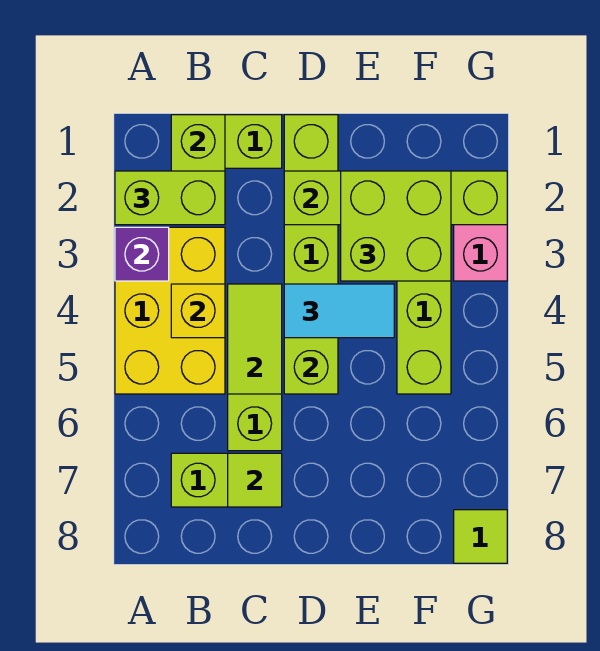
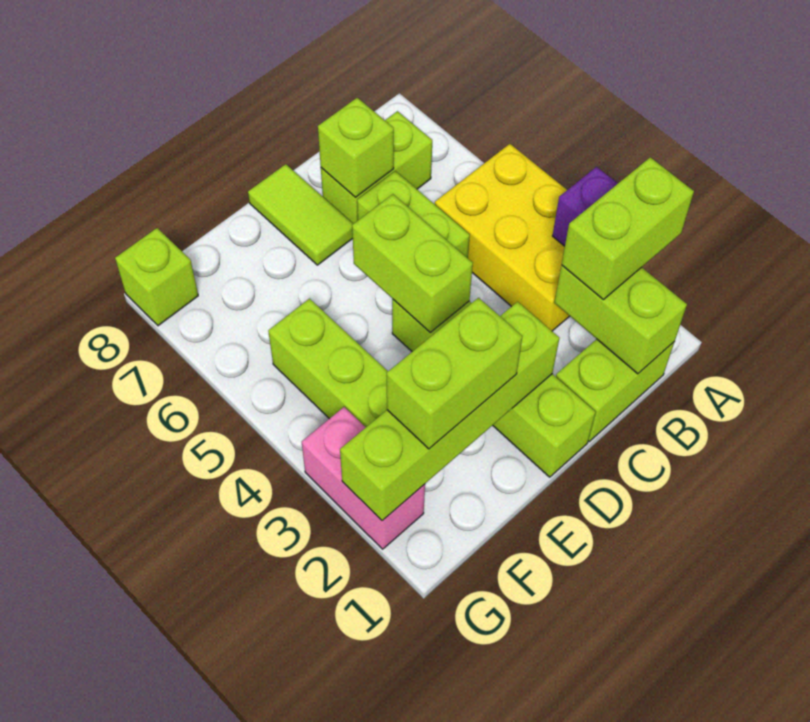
yellow 1x1 brick [171,284,225,338] -> none
lime 1x2 tile [228,284,282,394] -> lime 1x2 tile moved to [248,164,353,265]
lime 1x1 tile [228,453,282,507] -> lime 1x1 brick [318,98,394,198]
cyan 1x2 tile [284,284,394,338] -> none
lime 2x2 brick [341,171,451,281] -> lime 1x2 brick [387,298,522,449]
lime 1x1 tile [454,510,507,563] -> lime 1x1 brick [115,228,198,326]

